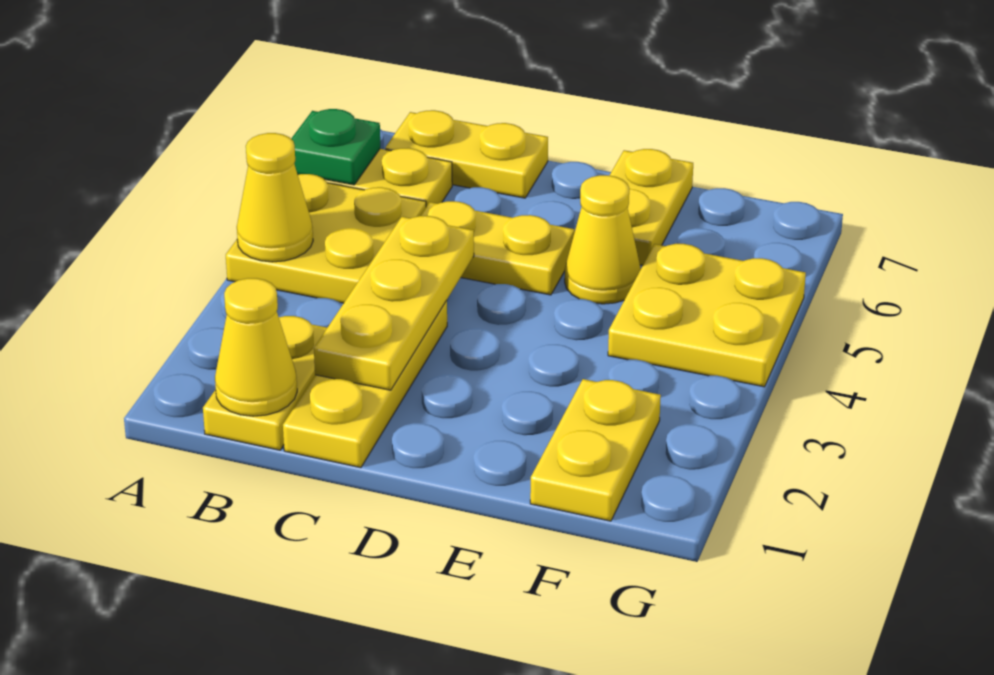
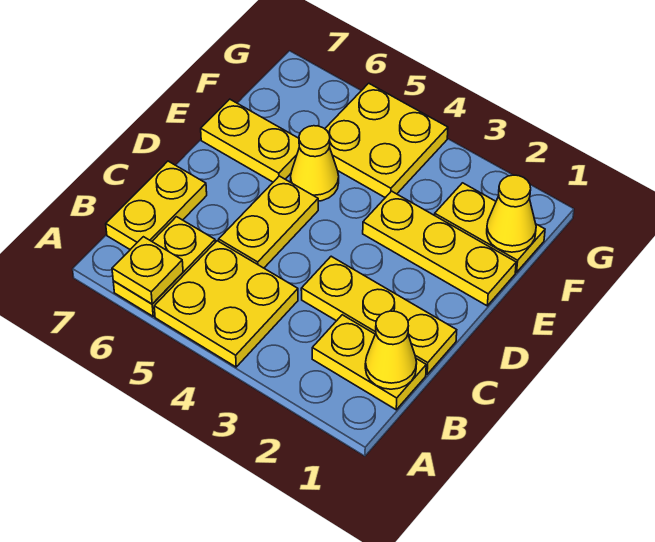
yellow 1x1 cone [237,133,313,262] -> yellow 1x1 cone moved to [487,175,536,252]
green 1x1 plate [291,109,380,185] -> yellow 1x1 plate [112,237,183,304]
yellow 1x3 plate [314,216,474,390] -> yellow 1x3 plate moved to [363,191,516,306]

